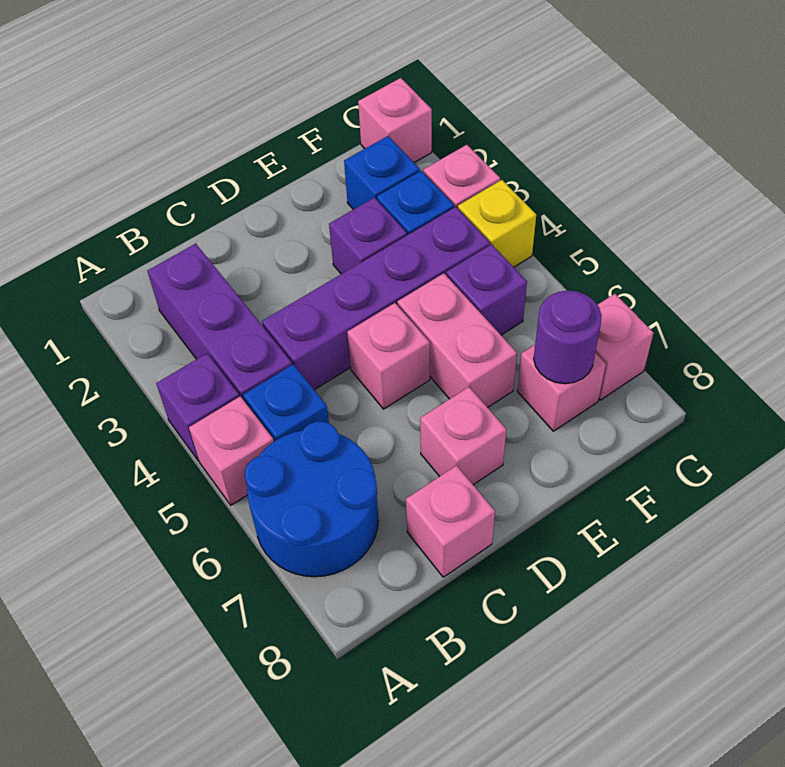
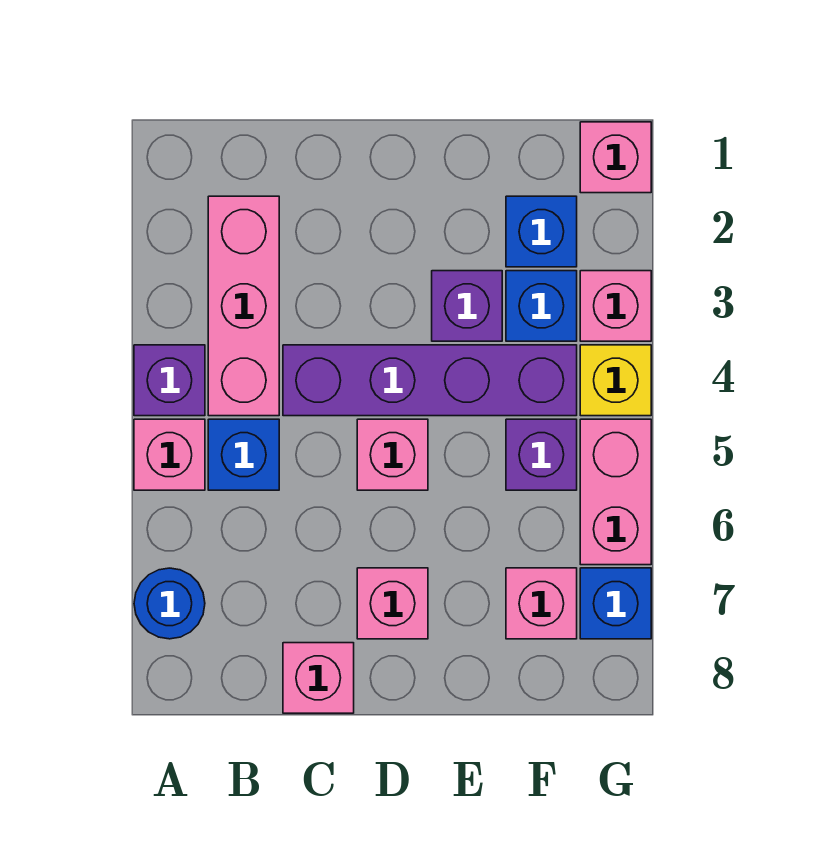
blue 2x2 round brick [245,421,378,577] -> blue 1x1 round brick [134,568,205,639]
purple 1x3 brick [147,244,292,400] -> pink 1x3 brick [208,196,279,416]
pink 1x2 brick [397,273,517,408] -> pink 1x2 brick moved to [580,419,651,565]
purple 1x1 round brick [534,290,602,384] -> none
pink 1x1 brick [595,294,654,400] -> blue 1x1 brick [580,568,651,639]

